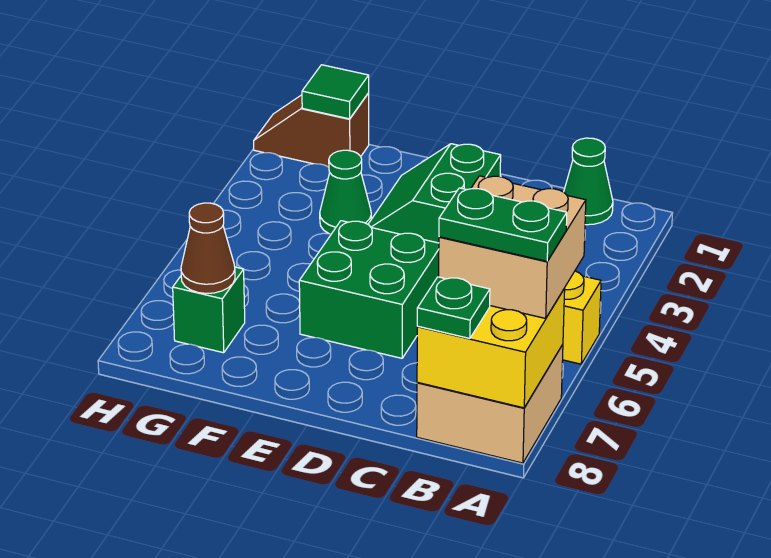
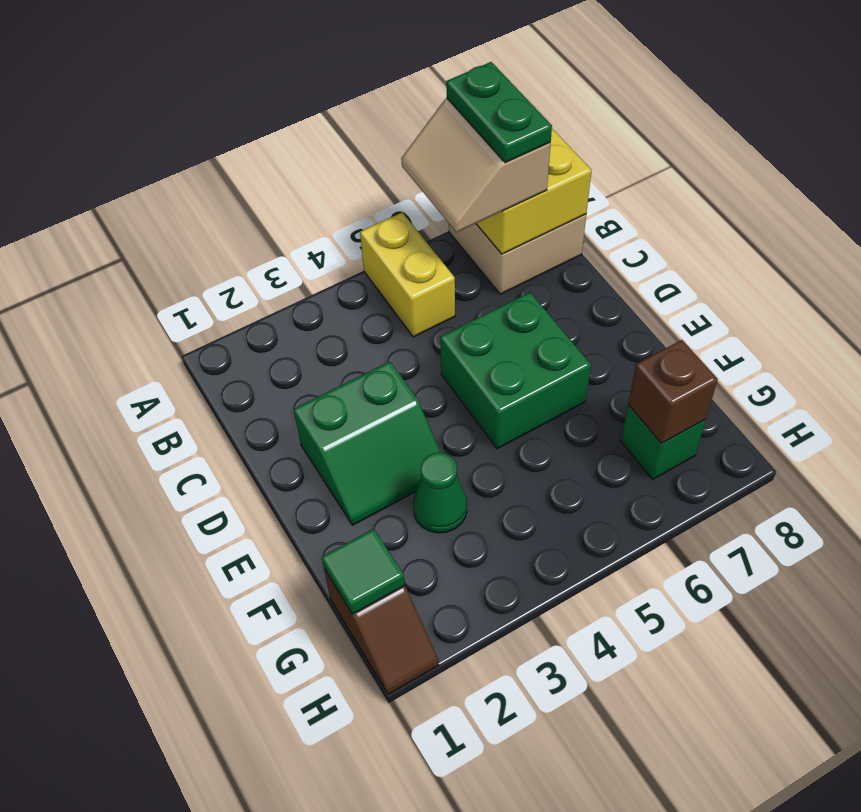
tan 2x2 brick [439,176,586,318] -> tan 2x2 slope [401,98,551,232]
green 1x1 cone [564,138,613,225] -> none
green 1x1 plate [417,277,490,338] -> none
brown 1x1 cone [181,203,235,293] -> brown 1x1 brick [628,340,718,443]

